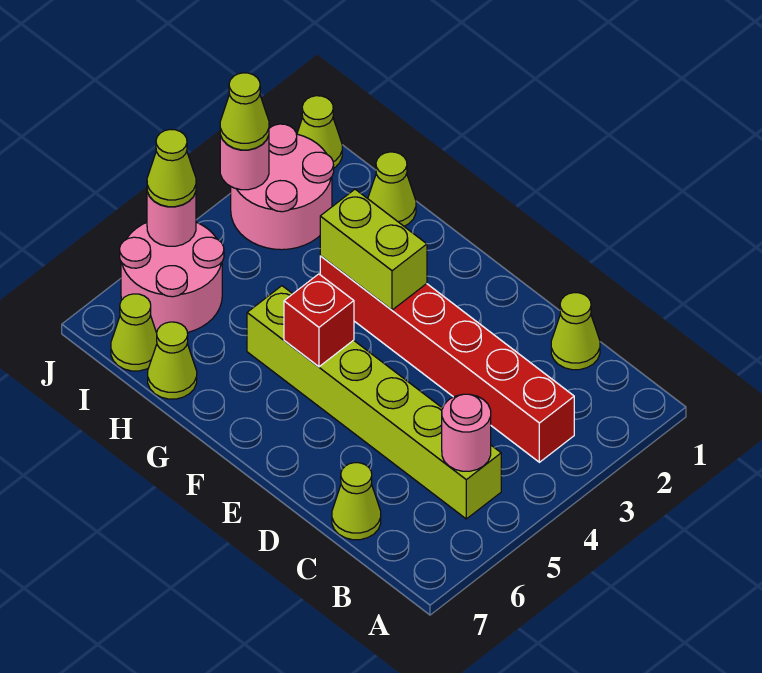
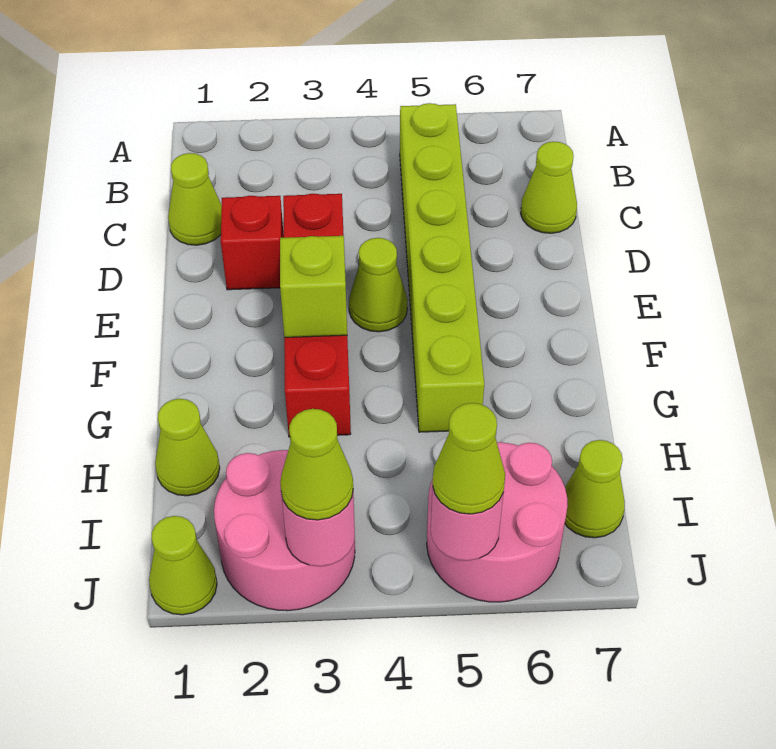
red 1x6 brick [320,256,574,462] -> red 1x4 brick [283,194,351,437]
pink 1x1 round brick [442,394,491,471] -> none
lime 1x2 brick [320,189,427,310] -> lime 1x1 brick [280,236,347,337]
red 1x1 brick [284,274,354,367] -> red 1x1 brick moved to [221,196,284,290]
lime 1x1 cone [148,322,197,399] -> lime 1x1 cone moved to [349,238,407,332]

